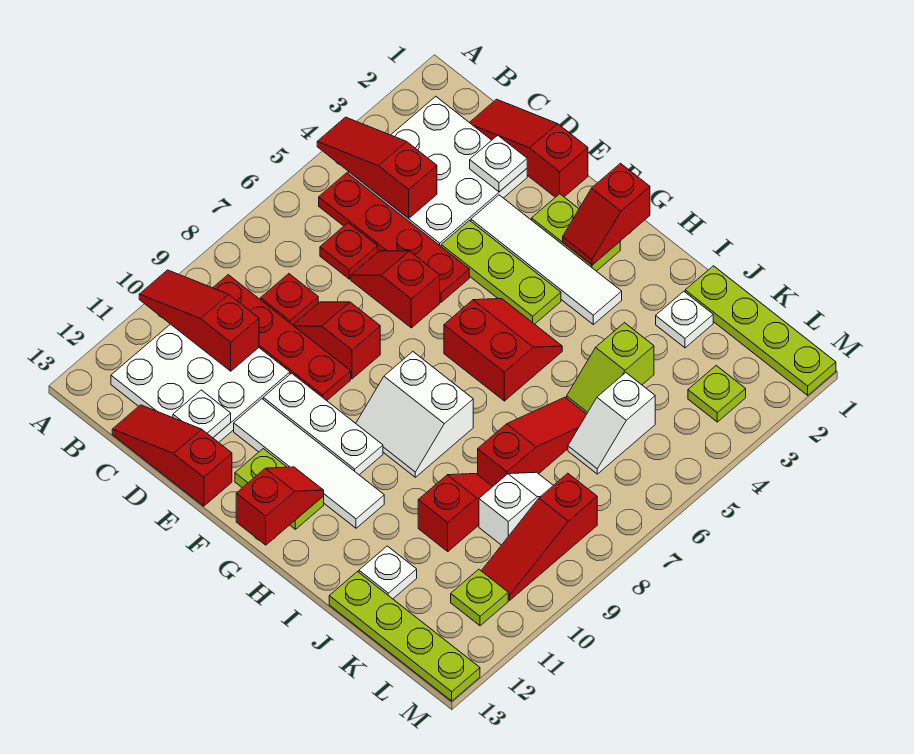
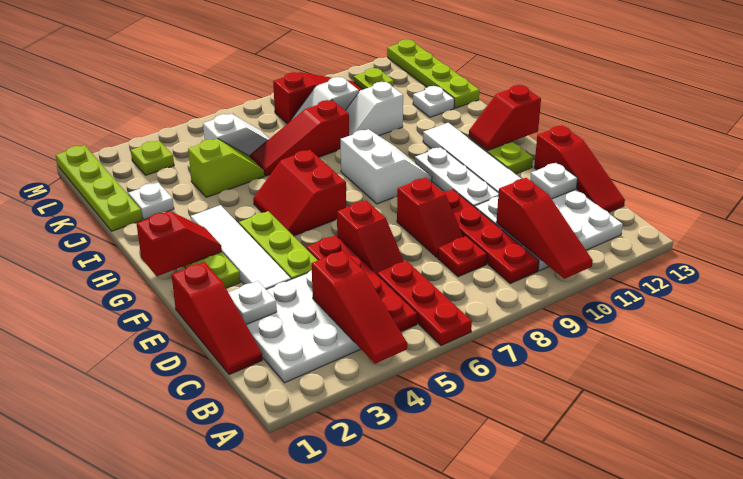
red 1x1 plate [320,223,378,279] -> red 1x3 plate [377,261,472,346]
red 1x2 slope [418,474,493,551] -> white 1x2 slope [346,82,403,136]

